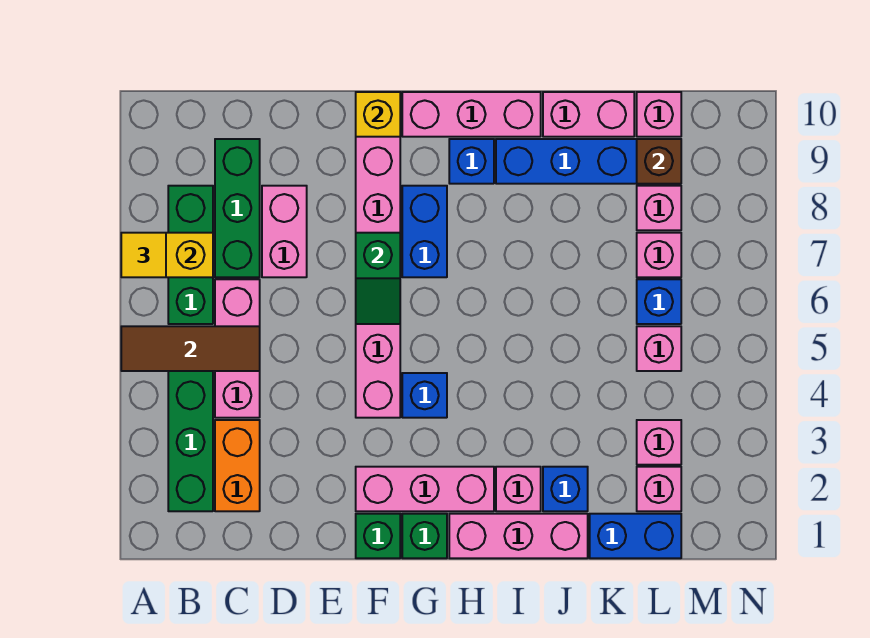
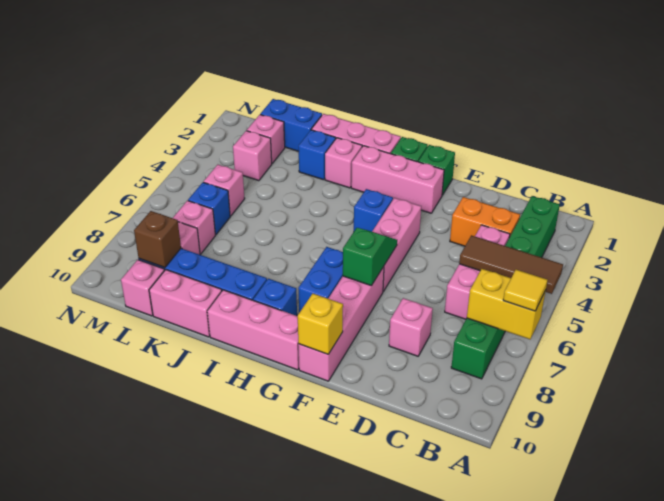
orange 1x2 brick [215,420,260,511] -> orange 1x2 brick turned to [450,197,520,246]
green 1x3 brick [215,139,260,277] -> none
pink 1x2 brick [262,186,307,277] -> pink 1x1 brick [389,298,433,356]

